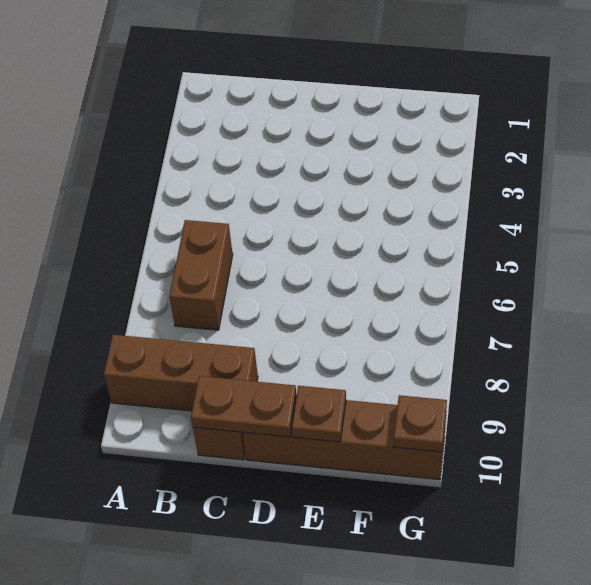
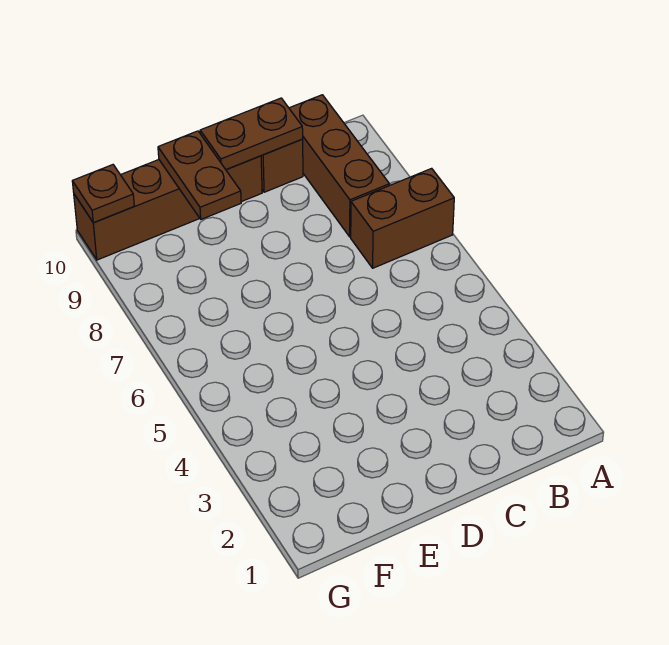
brown 1x3 brick [104,335,258,411] -> brown 1x3 brick turned to [289,95,389,237]
brown 1x2 brick [169,220,233,330] -> brown 1x2 brick turned to [351,168,454,268]
brown 1x1 plate [292,386,346,442] -> brown 1x2 plate [158,131,241,219]

